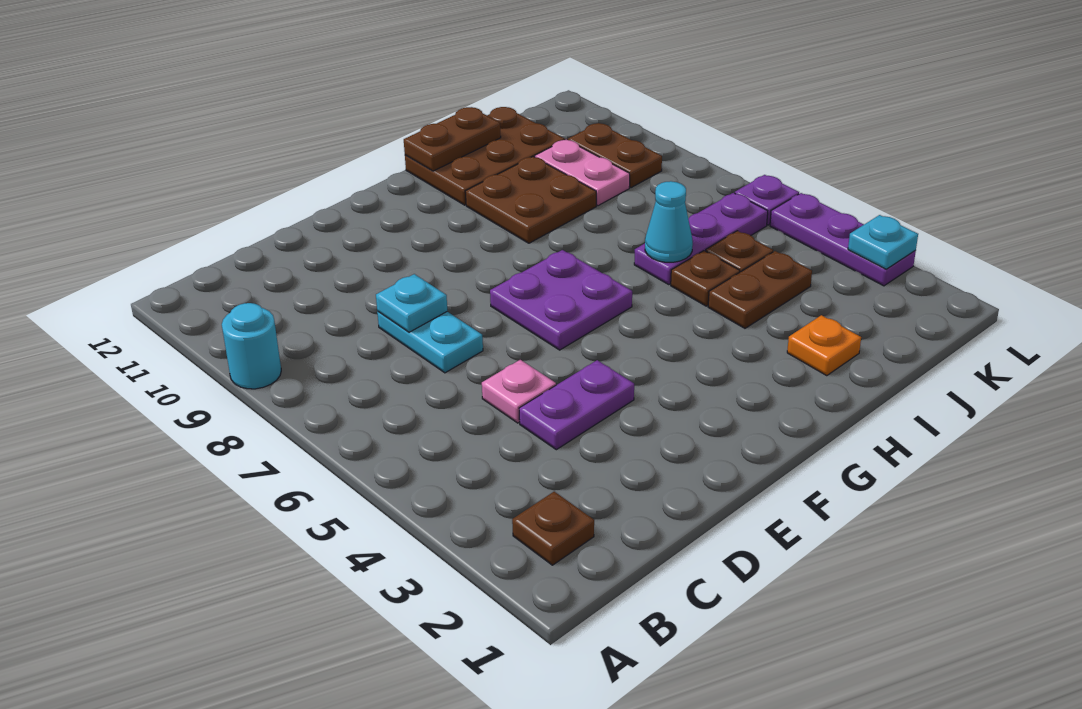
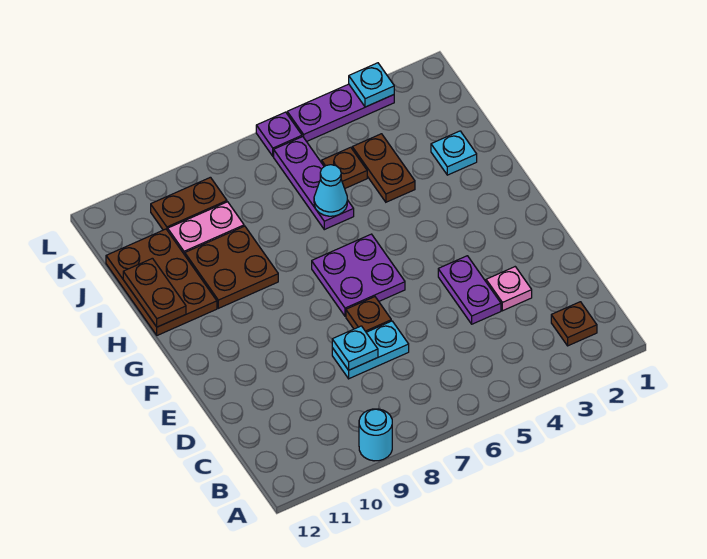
pink 1x1 plate [482,360,556,423] -> pink 1x1 plate moved to [486,267,532,311]
orange 1x1 plate [787,315,861,376] -> cyan 1x1 plate [431,131,477,175]
brown 1x1 plate [671,251,740,306] -> brown 1x1 plate moved to [346,297,391,332]

